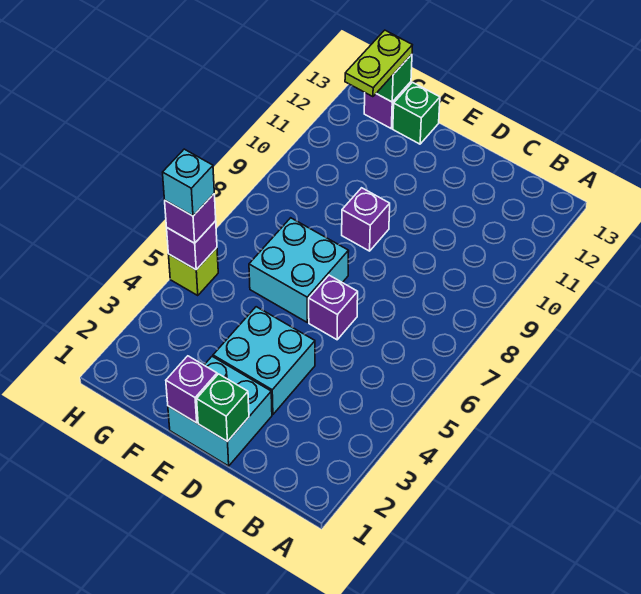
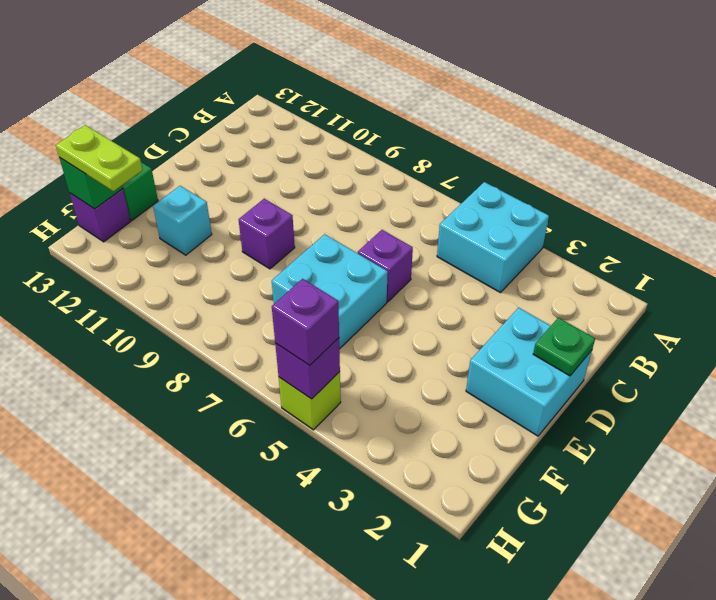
green 1x1 brick [197,374,249,442] -> green 1x1 plate [533,318,595,376]
cyan 2x2 brick [213,307,315,415] -> cyan 2x2 brick moved to [437,182,549,293]
purple 1x1 brick [166,356,217,423] -> none
cyan 1x1 brick [163,149,214,216] -> cyan 1x1 brick moved to [153,186,212,255]

